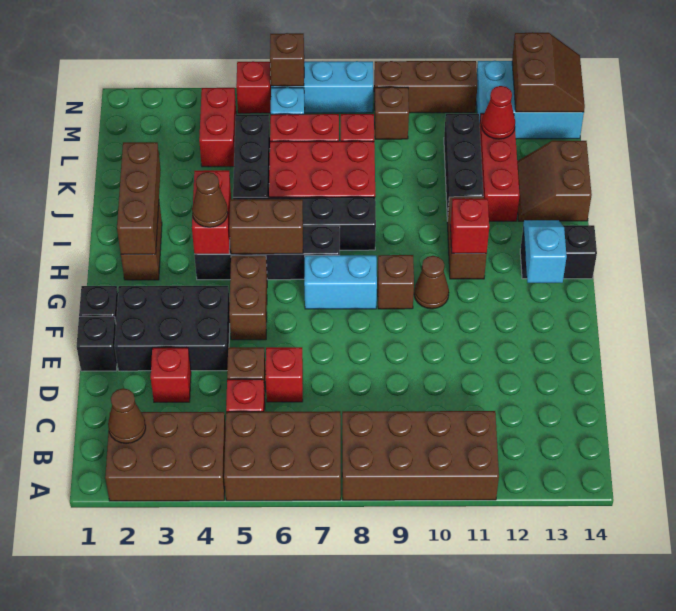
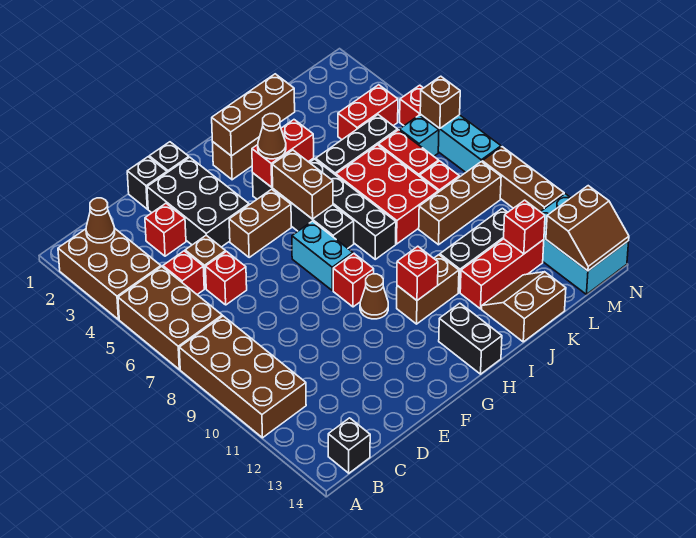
none -> black 1x1 brick [328,418,370,473]
brown 1x1 brick [378,255,414,309] -> red 1x1 brick [333,254,374,307]
cyan 1x2 slope [523,220,567,283] -> none
red 1x1 cone [481,86,515,139] -> red 1x1 brick [504,200,545,254]
brown 1x1 brick [375,87,409,139] -> brown 1x3 brick [419,162,501,245]

